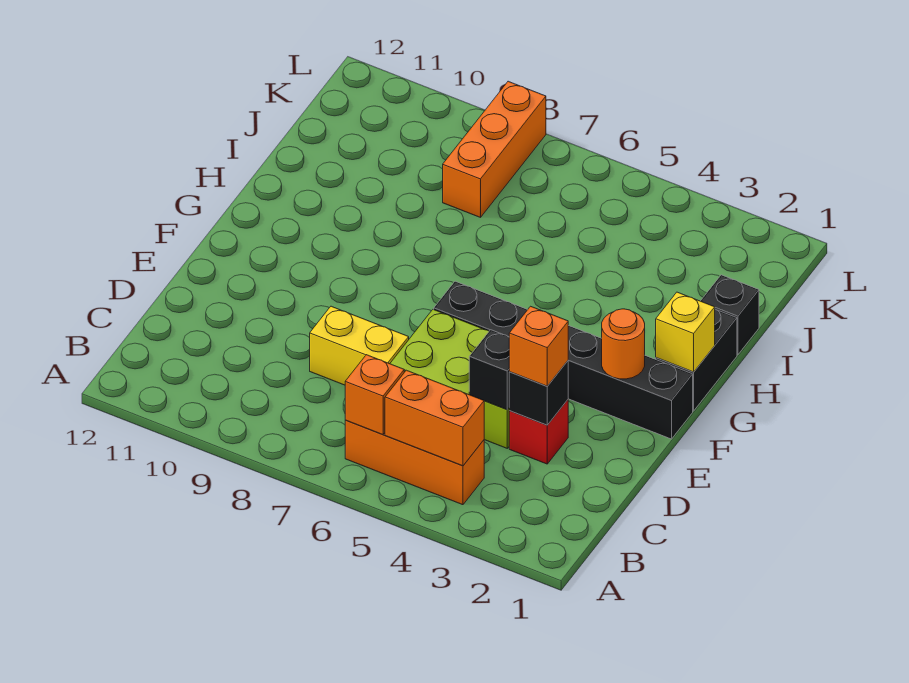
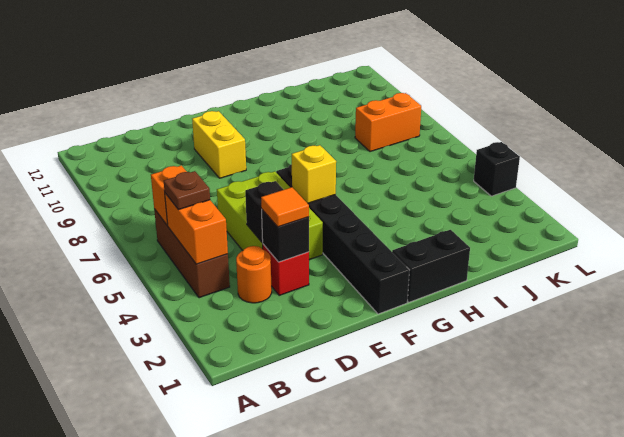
orange 1x3 brick [345,420,484,505] -> brown 1x3 brick [154,209,230,298]
none -> brown 1x1 plate [164,171,210,210]
orange 1x1 brick [509,306,568,386] -> orange 1x1 tile [261,187,309,227]
yellow 1x2 brick [310,306,409,385] -> yellow 1x2 brick moved to [192,111,246,178]
orange 1x1 round brick [602,309,645,379] -> orange 1x1 round brick moved to [236,246,272,303]
yellow 1x1 brick [656,292,715,372] -> yellow 1x1 brick moved to [292,145,336,203]
black 1x1 brick [701,275,759,355] -> black 1x1 brick moved to [474,142,520,196]
orange 1x3 brick [443,81,546,217] -> orange 1x2 brick [355,93,421,152]

